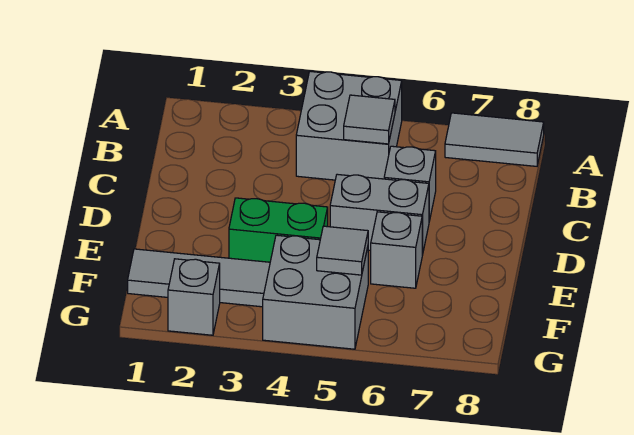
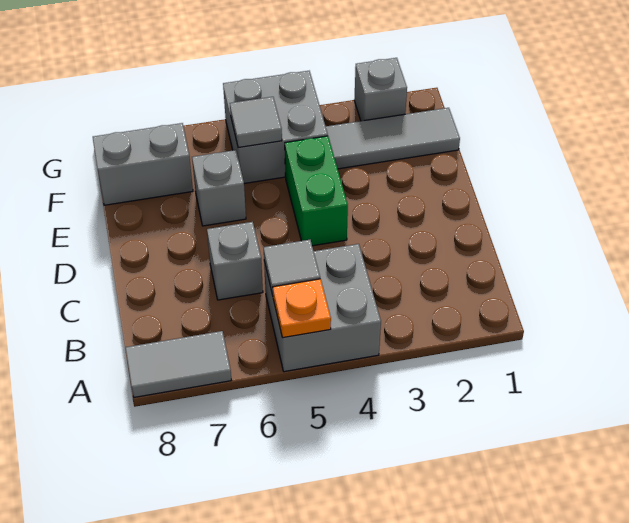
none -> orange 1x1 plate [273,279,331,338]
grey 1x2 brick [330,174,429,255] -> grey 1x2 brick moved to [93,123,193,205]
green 1x2 brick [229,198,328,262] -> green 1x2 brick turned to [285,136,348,246]

